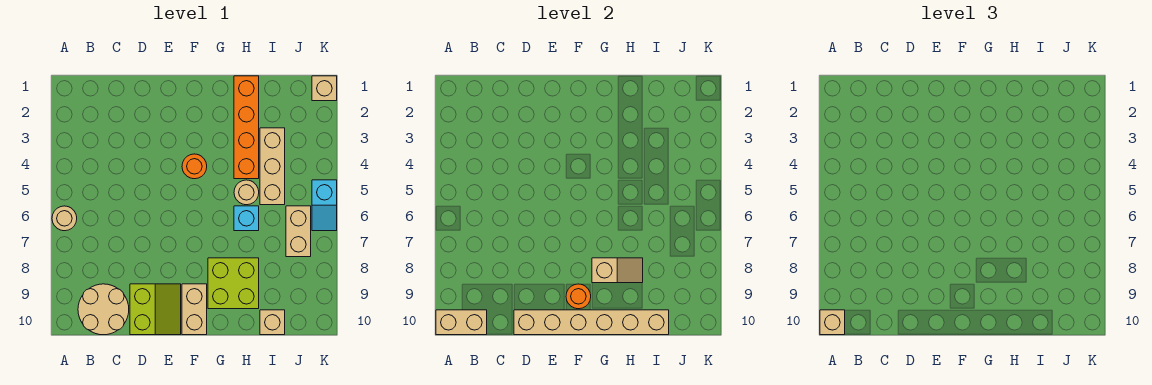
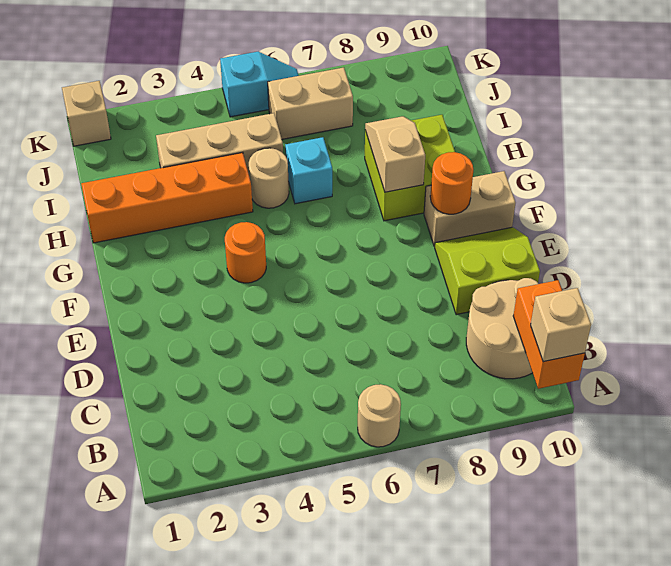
tan 1x2 brick [436,310,487,335] -> orange 1x2 brick [513,280,585,389]
tan 1x6 brick [514,310,669,335] -> none
tan 1x1 brick [260,310,285,335] -> none

